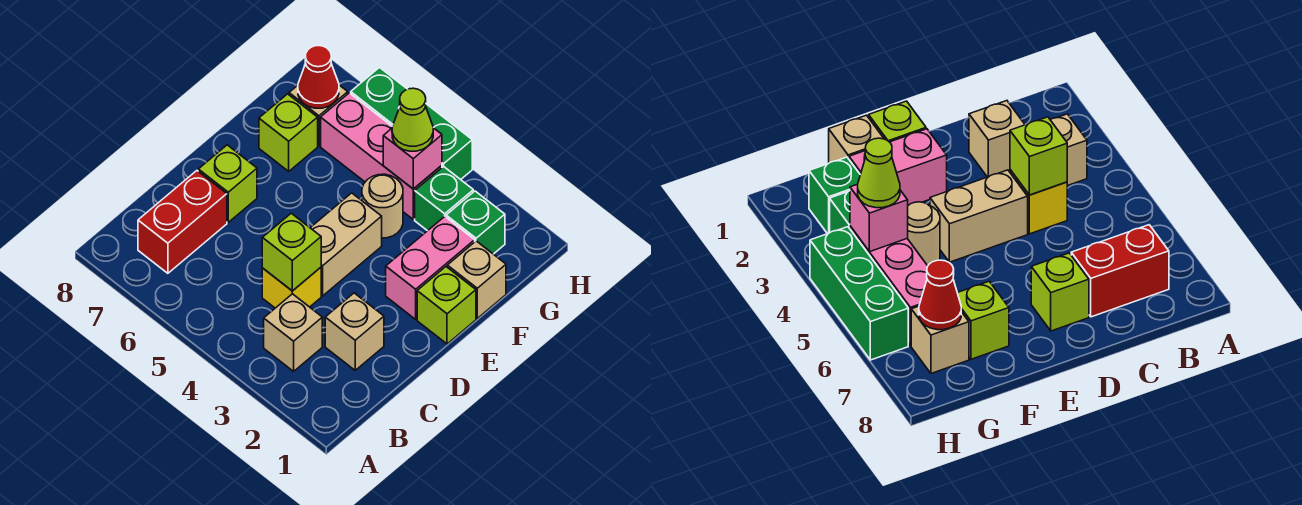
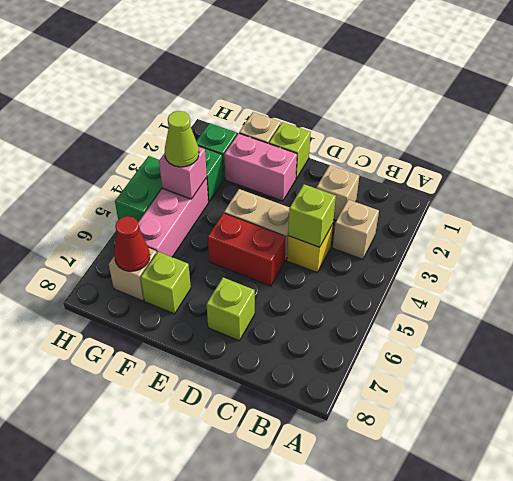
red 1x2 brick [138,171,227,273] -> red 1x2 brick moved to [208,213,286,286]
tan 1x1 round brick [362,174,403,238] -> none
green 1x3 brick [351,68,472,180] -> green 1x2 brick [115,156,162,222]

